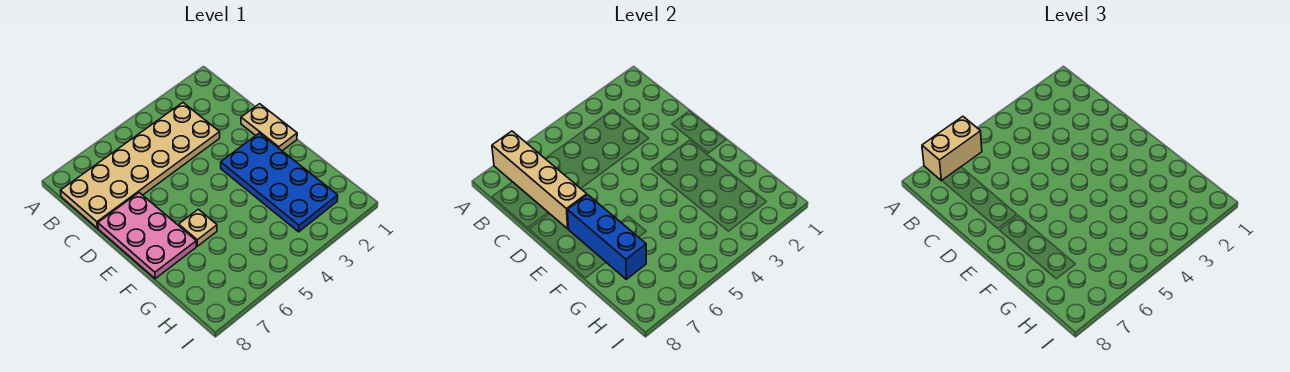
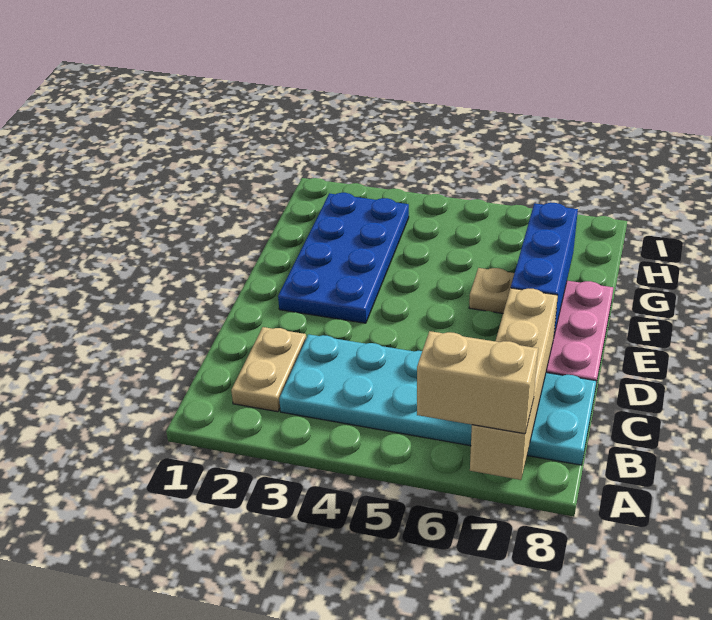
tan 2x6 plate [61,103,220,228] -> cyan 2x6 plate [279,334,596,465]
tan 1x2 plate [241,104,297,151] -> tan 1x2 plate moved to [231,327,306,412]

